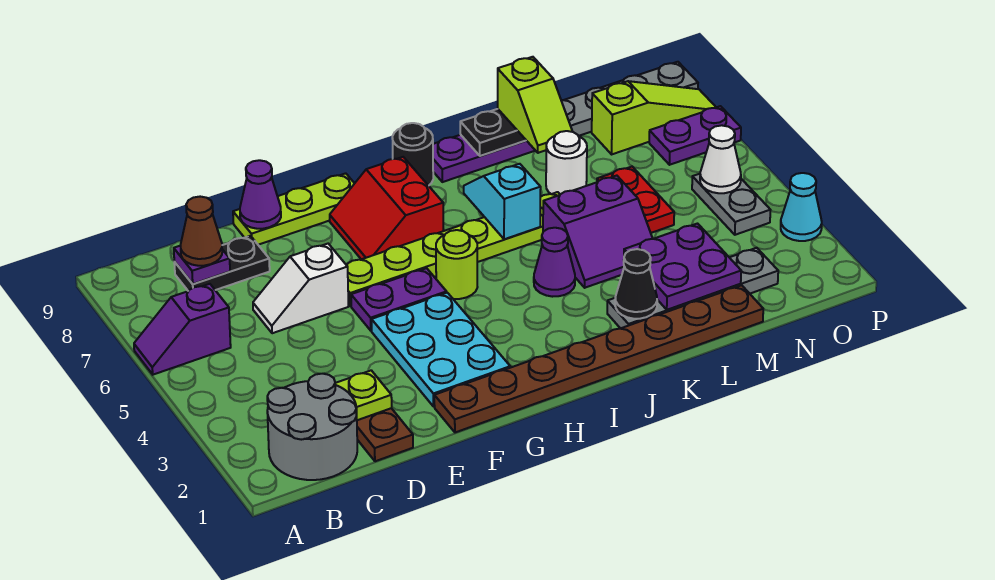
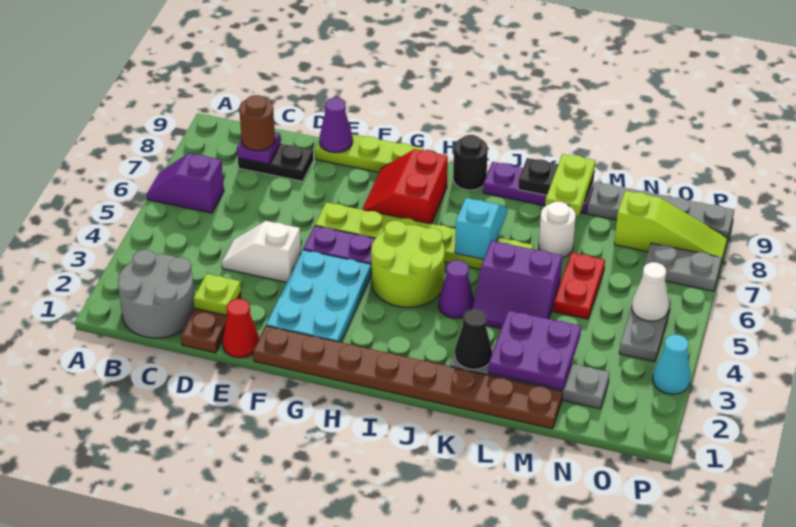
brown 1x1 cone [181,197,222,266] -> brown 1x1 round brick [239,95,275,151]
white 1x2 slope [253,244,349,333] -> white 1x2 slope moved to [222,221,301,282]
none -> red 1x1 cone [222,299,259,358]
lime 1x1 round brick [436,230,477,299] -> lime 2x2 round brick [371,221,445,307]
lime 1x2 slope [498,57,573,153] -> lime 1x2 plate [545,154,595,216]
purple 1x2 plate [649,106,741,165] -> grey 1x2 plate [644,243,722,291]

